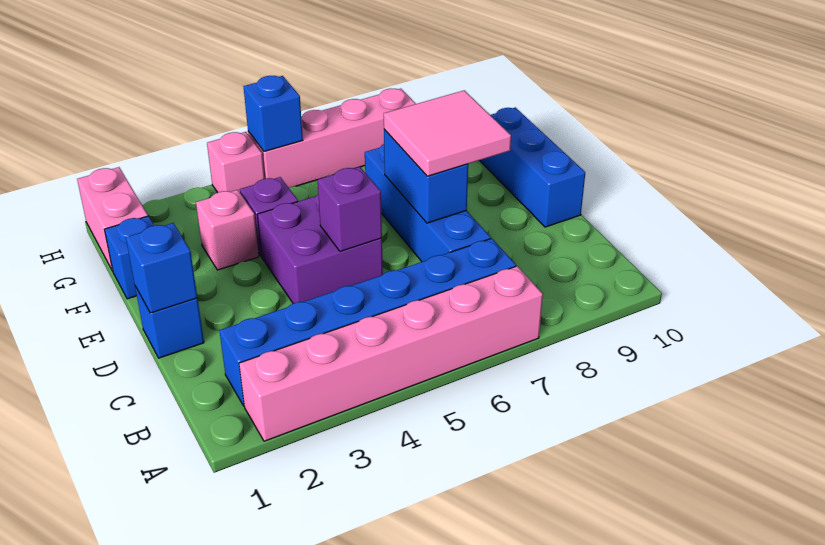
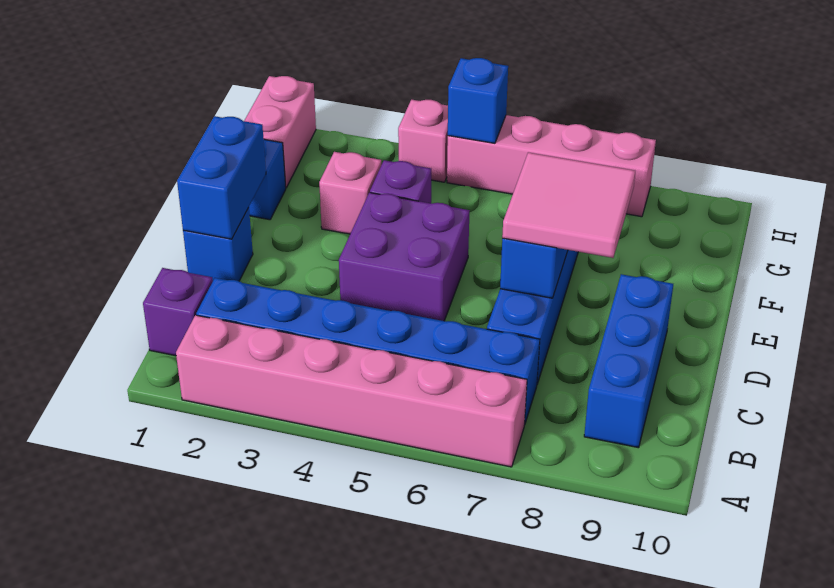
blue 1x1 brick [126,223,197,313] -> blue 1x2 brick [177,116,266,239]
purple 1x1 brick [318,167,382,251] -> purple 1x1 brick moved to [143,268,213,356]
blue 1x3 brick [479,107,585,227] -> blue 1x3 brick moved to [584,274,673,448]

